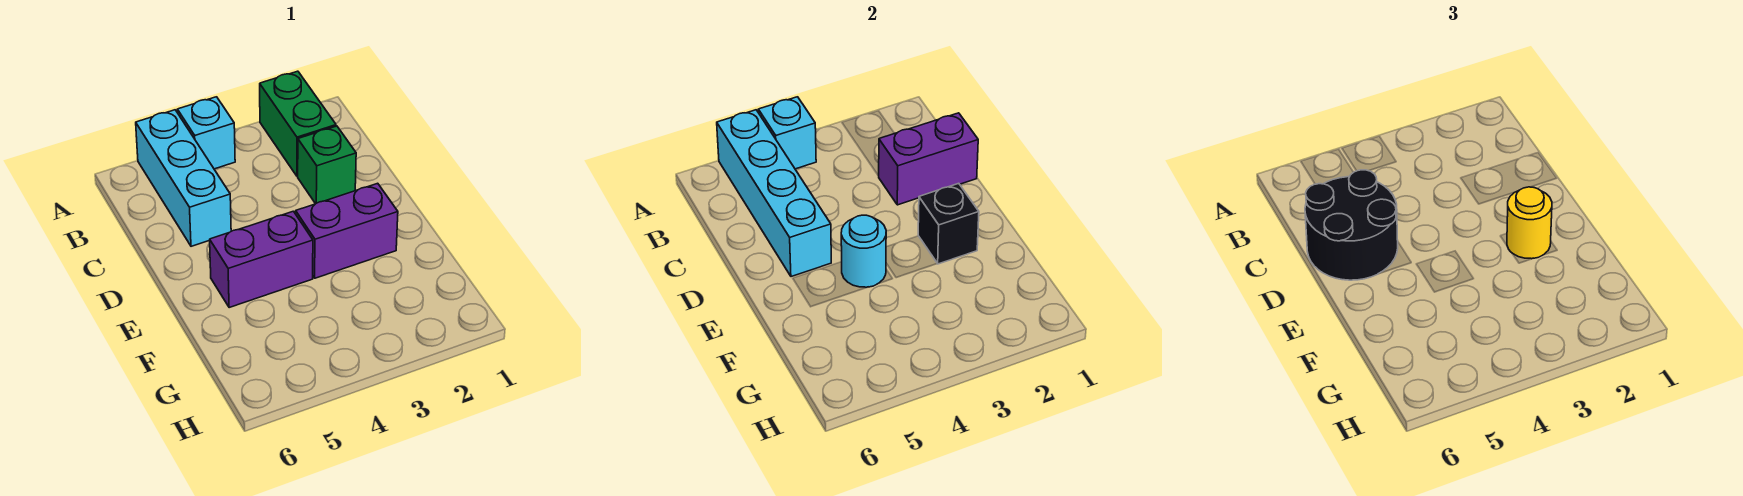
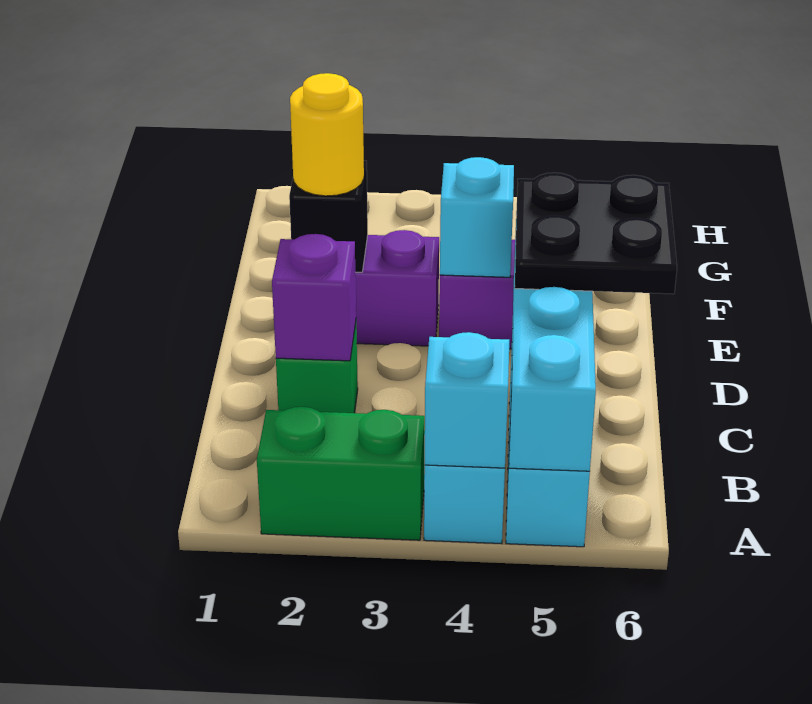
green 1x2 brick [260,71,336,176] -> green 1x2 brick turned to [257,407,425,540]
purple 1x2 brick [878,113,978,205] -> purple 1x1 brick [272,234,356,361]
black 2x2 round brick [1305,170,1398,280] -> black 2x2 plate [515,173,677,294]
cyan 1x1 round brick [841,215,886,287] -> cyan 1x1 brick [440,157,514,277]

